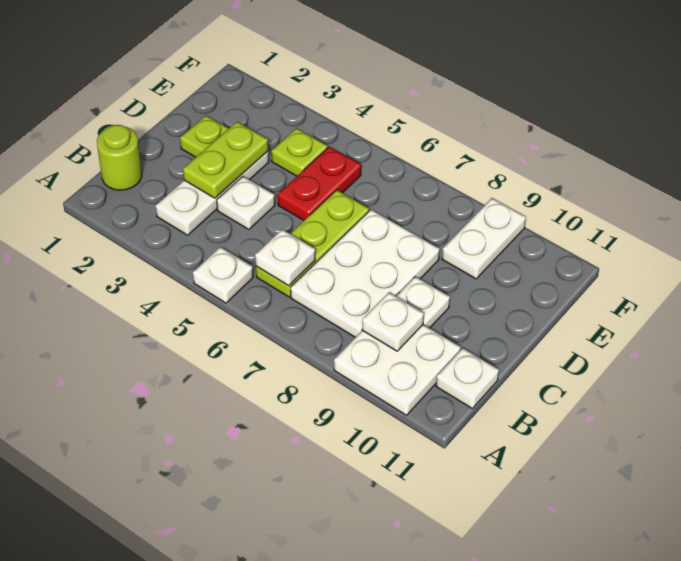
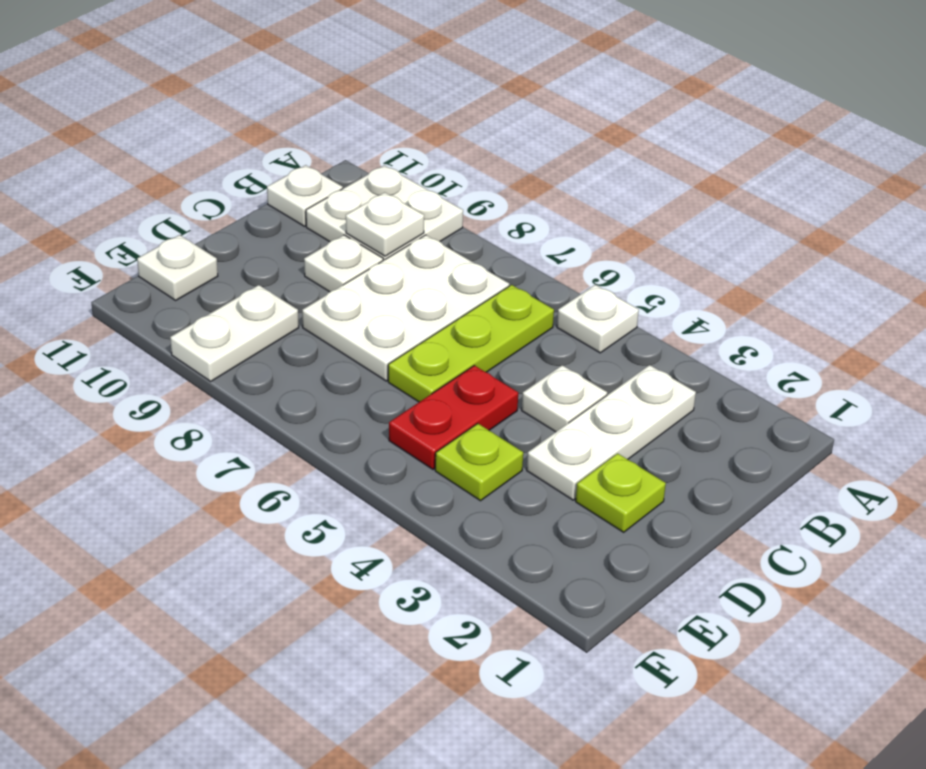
lime 1x1 round brick [97,125,142,190] -> none
white 1x1 plate [255,229,315,286] -> white 1x1 plate moved to [137,235,218,300]
lime 1x2 plate [183,122,268,198] -> none

